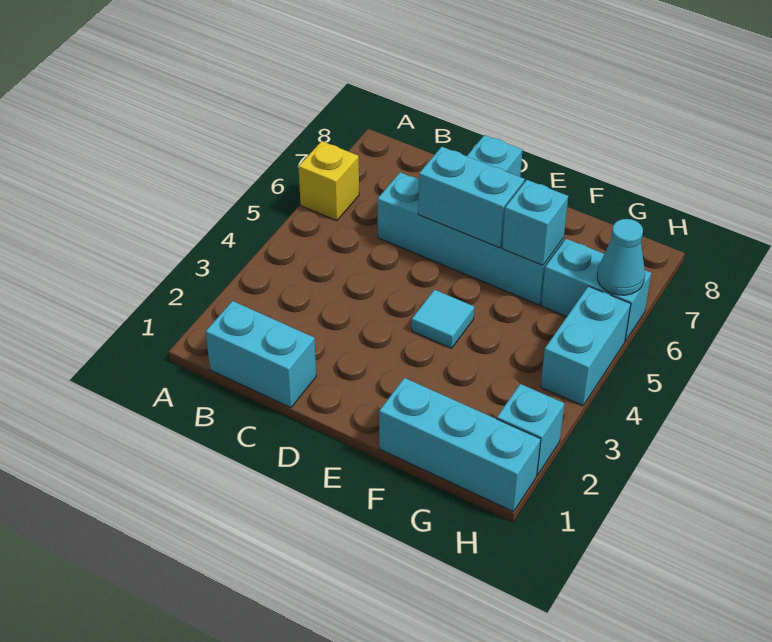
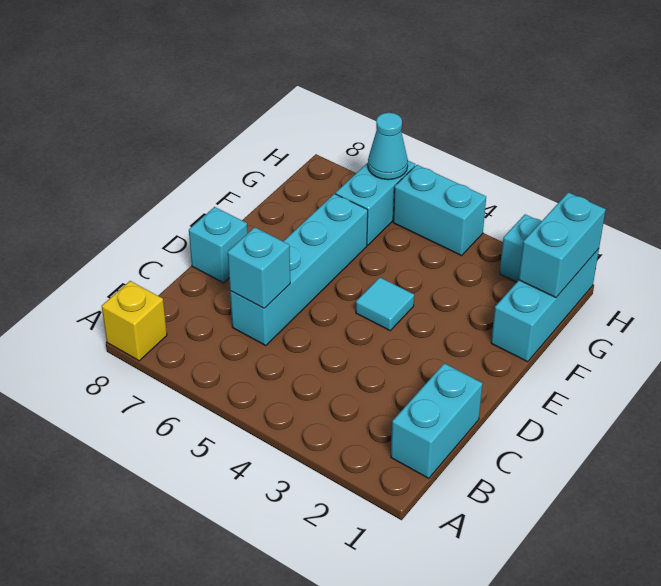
yellow 1x1 brick [298,141,359,221] -> yellow 1x1 brick moved to [102,281,167,361]
cyan 1x2 brick [418,147,525,248] -> cyan 1x2 brick moved to [519,192,606,298]
cyan 1x1 brick [502,180,568,265] -> cyan 1x1 brick moved to [228,227,290,308]

